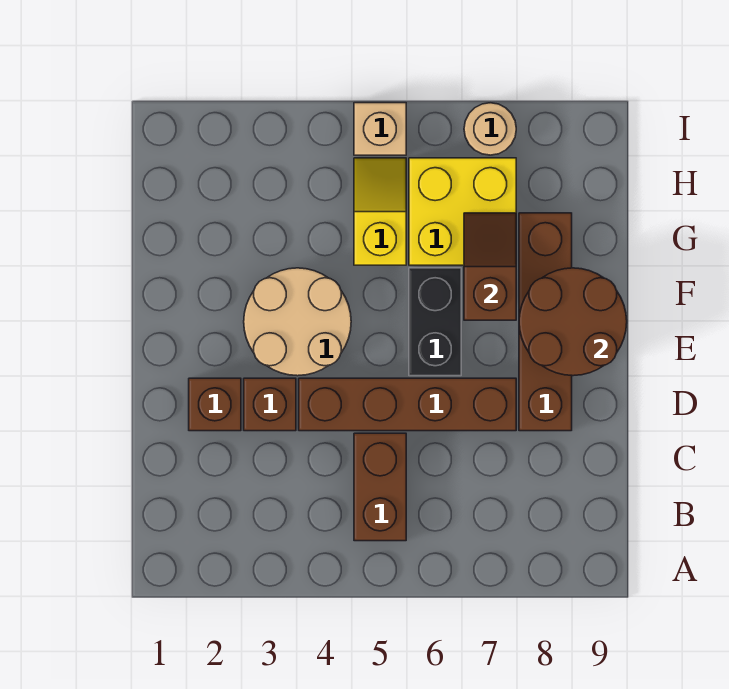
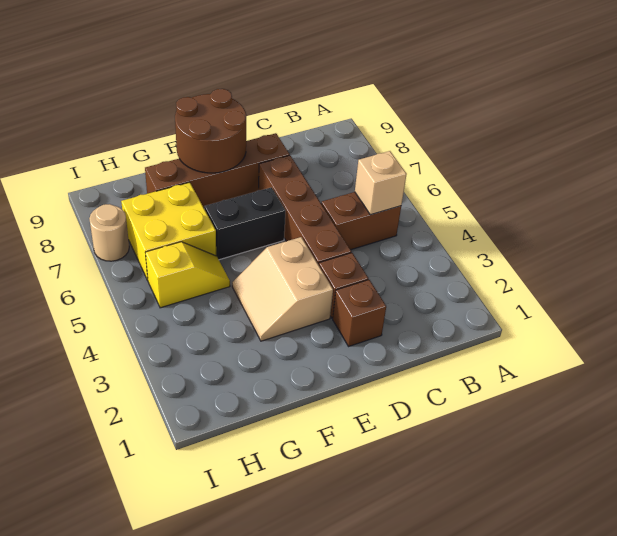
tan 2x2 round brick [244,268,351,376] -> tan 2x2 slope [232,237,333,341]
brown 1x2 slope [464,213,516,320] -> none
yellow 1x2 slope [354,158,406,265] -> yellow 1x2 slope turned to [145,242,230,308]
tan 1x1 brick [354,103,406,155] -> tan 1x1 brick moved to [355,151,407,215]

